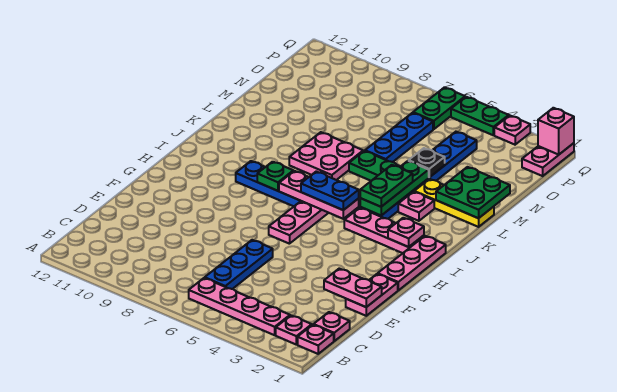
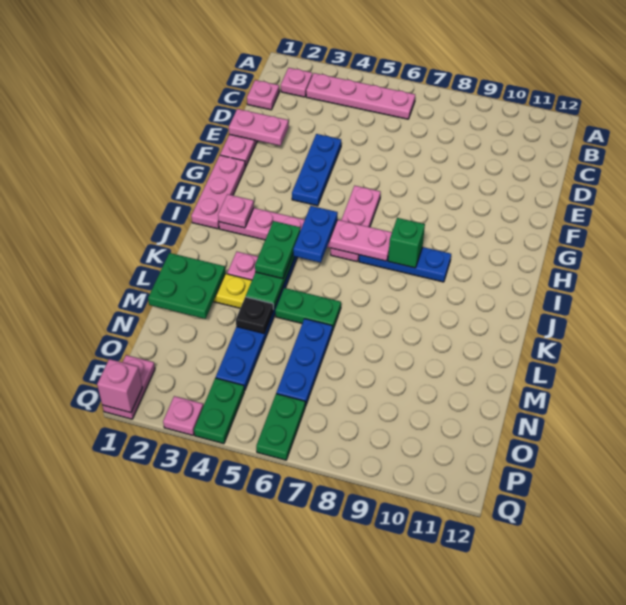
pink 1x1 plate [298,325,334,354] -> none
blue 1x3 plate [205,240,273,289] -> blue 1x3 plate moved to [292,134,341,206]
blue 1x2 plate [301,171,359,210] -> blue 1x2 plate turned to [293,206,338,263]
green 1x1 plate [257,162,293,191] -> green 1x1 brick [388,218,425,268]
pink 2x2 plate [289,132,363,180] -> none
green 1x2 plate [451,97,509,135] -> green 1x2 plate turned to [194,378,244,444]

